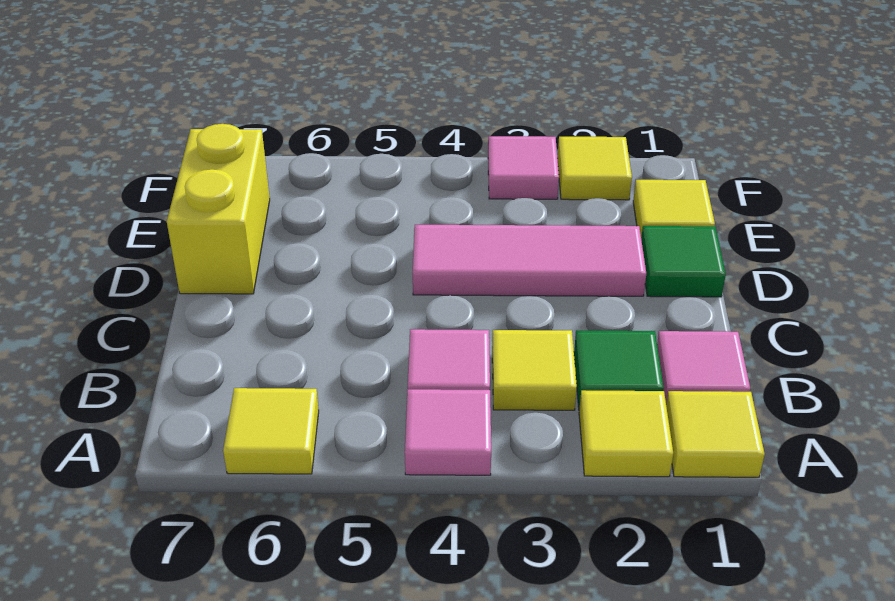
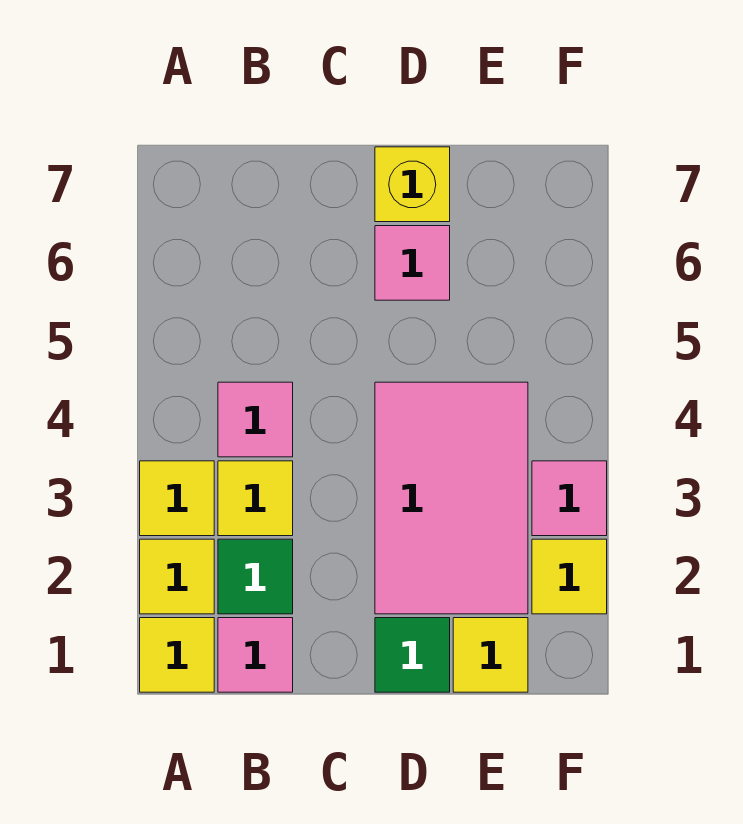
pink 1x1 tile [405,389,491,475] -> pink 1x1 tile moved to [375,226,450,300]
yellow 1x1 tile [223,388,319,474] -> yellow 1x1 tile moved to [140,461,214,536]
pink 1x3 tile [413,225,646,296] -> pink 2x3 tile [375,382,528,614]
yellow 1x2 brick [167,124,270,294] -> yellow 1x1 brick [375,147,450,222]

